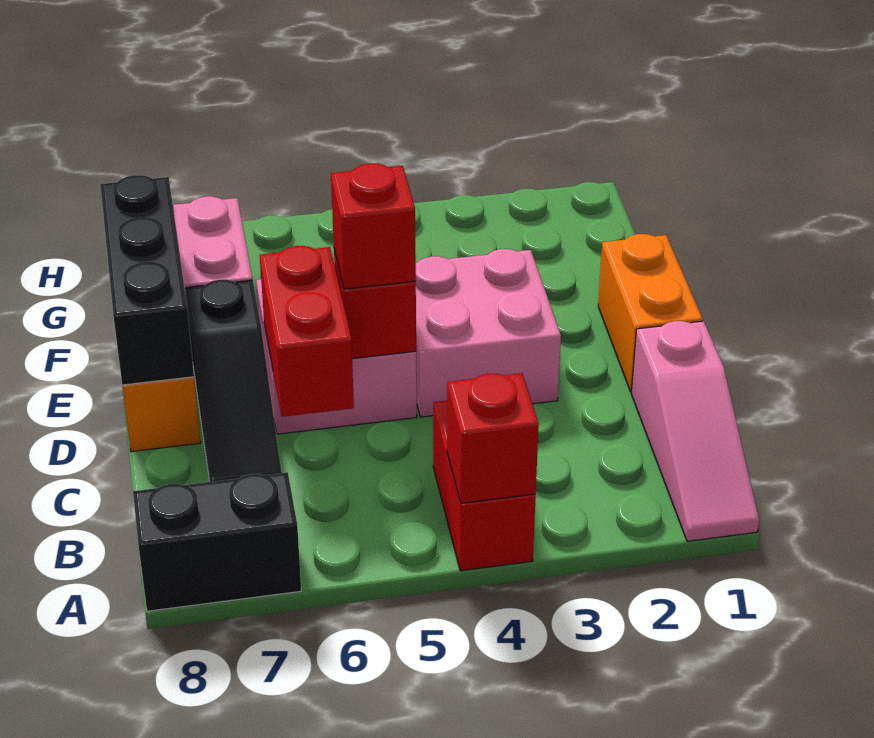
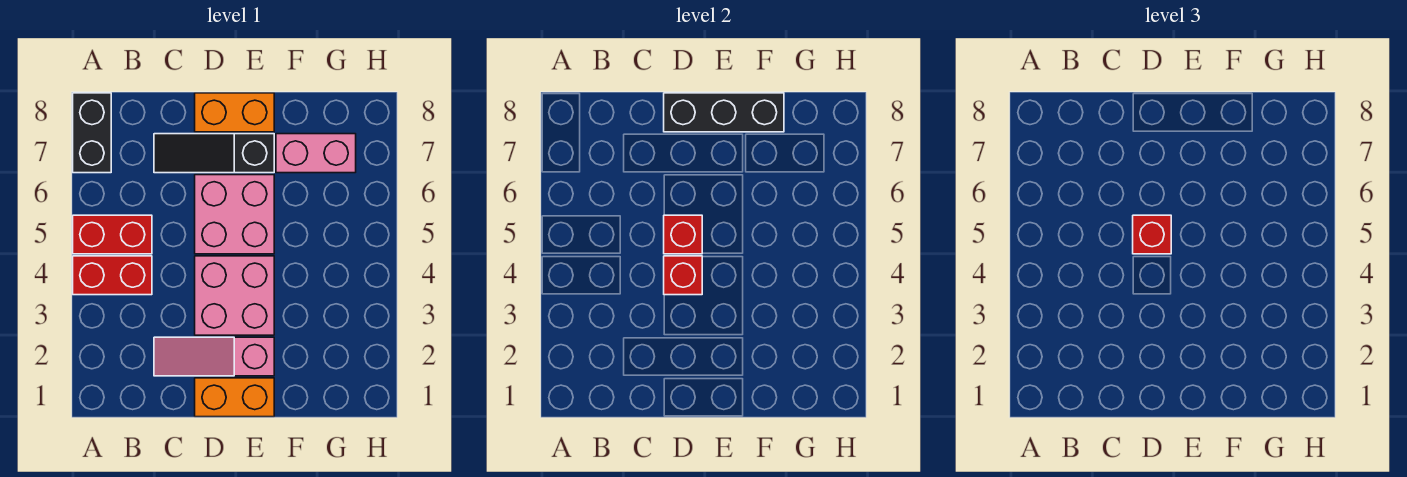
pink 1x3 slope [631,321,759,541] -> pink 1x3 slope moved to [154,337,274,376]
red 1x1 brick [447,373,539,503] -> red 1x1 brick moved to [664,256,702,295]
red 1x2 brick [260,246,354,417] -> red 1x2 brick moved to [73,215,152,254]

